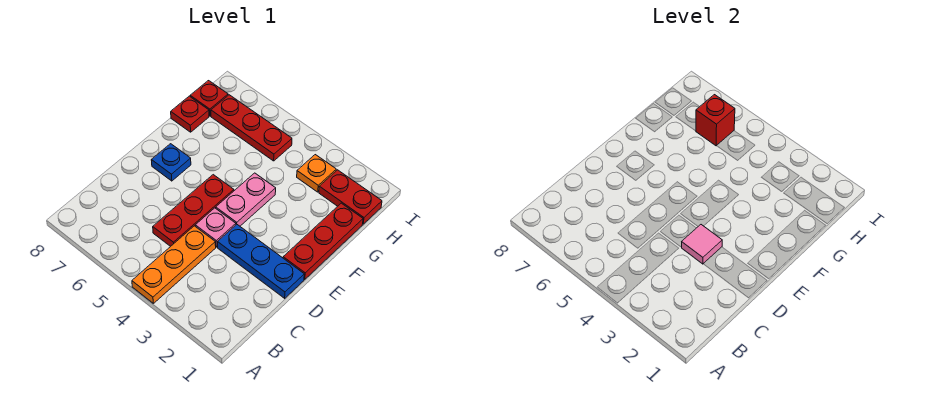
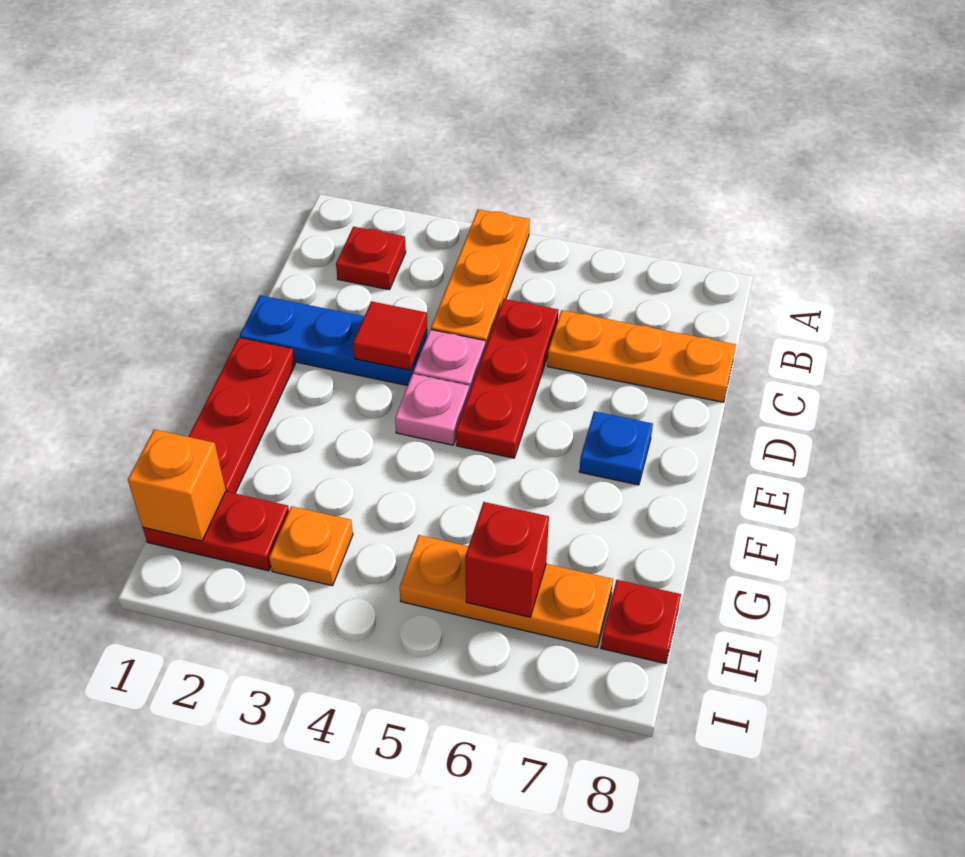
none -> orange 1x3 plate [547,310,736,402]
pink 1x1 tile [682,225,722,264] -> red 1x1 tile [353,301,427,370]
pink 1x2 plate [216,173,276,226] -> pink 1x1 plate [395,374,469,445]
red 1x1 plate [171,96,209,132] -> red 1x1 plate moved to [336,227,406,290]
none -> orange 1x1 brick [128,429,226,541]
red 1x3 plate [211,95,292,161] -> orange 1x3 plate [399,535,613,648]

